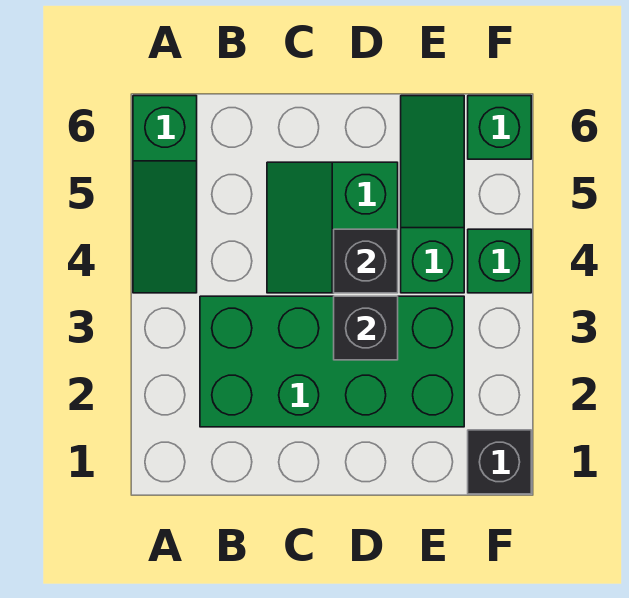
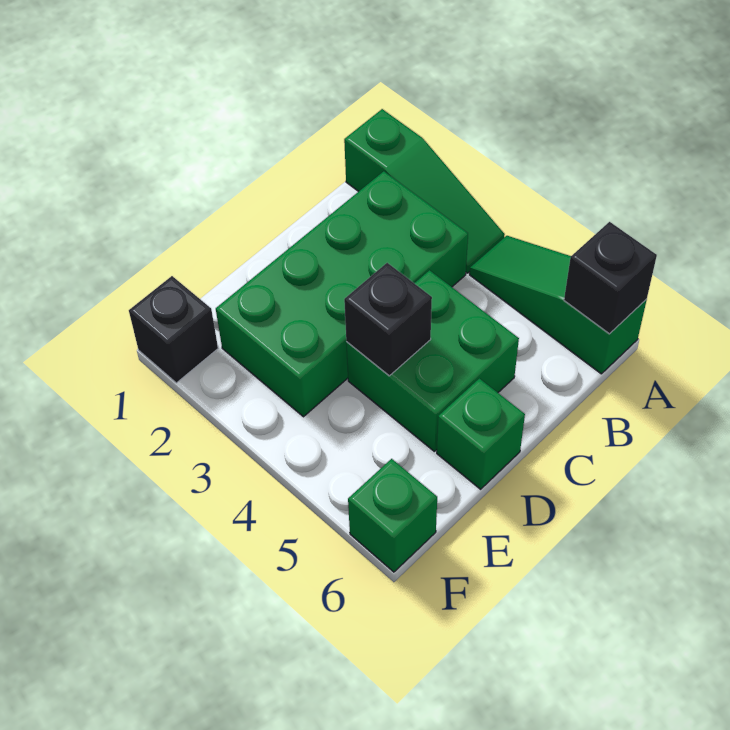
green 2x2 slope [267,162,398,293] -> green 2x2 brick [346,270,519,451]
black 1x1 brick [334,296,398,360] -> black 1x1 brick moved to [564,222,657,334]
green 1x3 slope [401,96,464,293] -> green 1x3 slope moved to [344,109,505,273]
green 1x1 brick [468,229,531,293] -> green 1x1 brick moved to [437,378,525,489]

